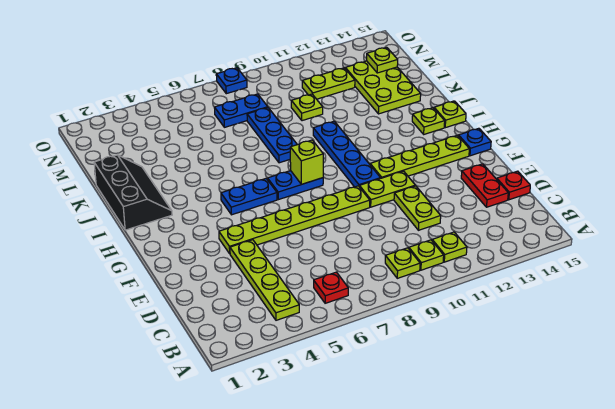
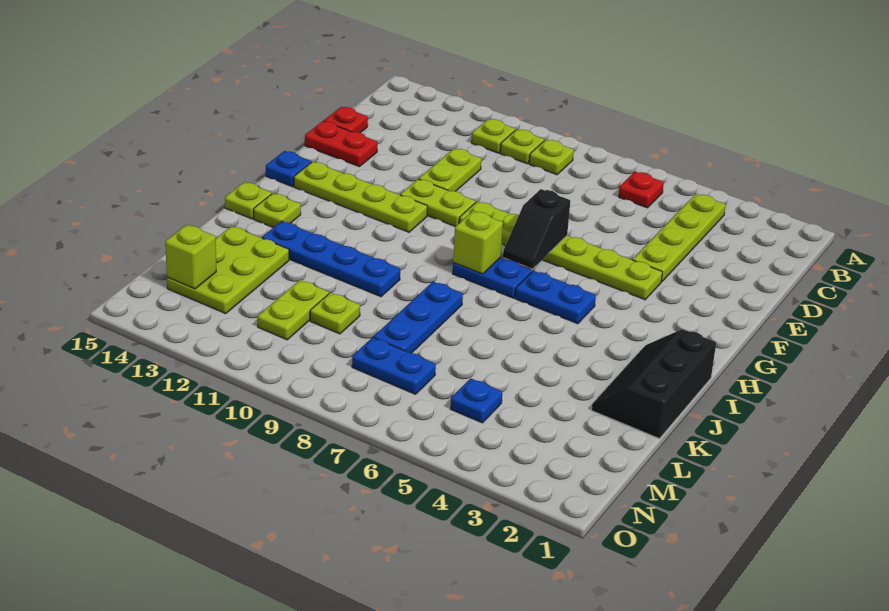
red 1x2 plate [461,164,508,207] -> red 1x2 plate turned to [305,121,377,167]
none -> black 1x2 slope [503,189,570,269]
blue 1x4 plate [313,121,380,187] -> blue 1x4 plate turned to [262,221,400,297]
lime 1x2 plate [302,68,355,99] -> lime 1x2 plate turned to [258,280,329,340]
lime 1x1 plate [367,47,398,73] -> lime 1x1 brick [165,225,216,289]
blue 1x1 plate [216,68,247,94] -> blue 1x1 plate moved to [451,378,502,423]

